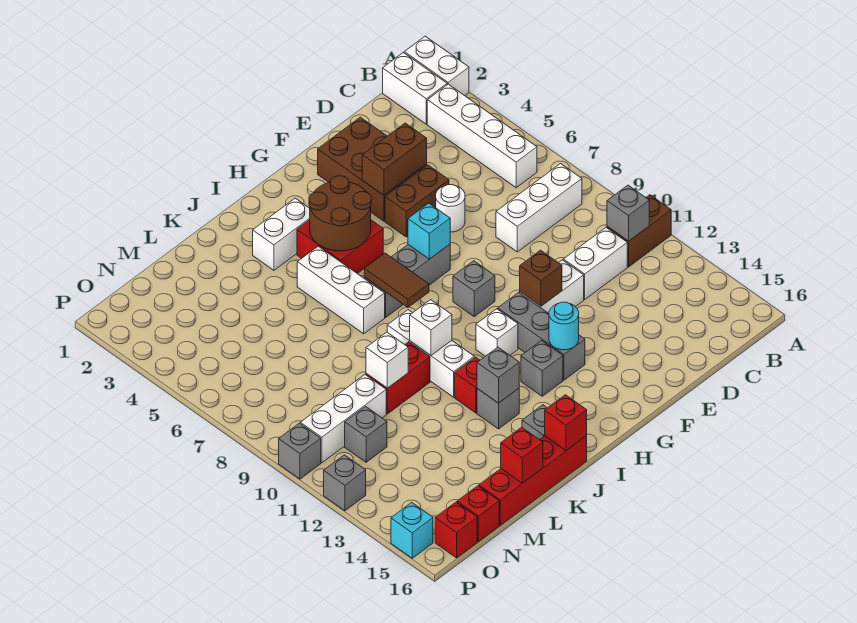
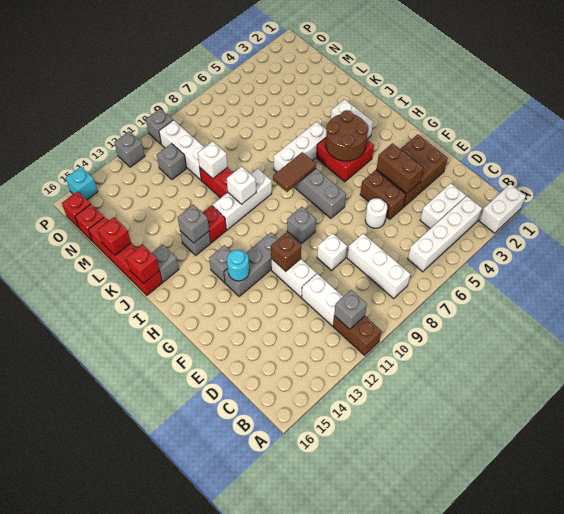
white 1x2 brick [383,53,447,124] -> white 1x2 brick moved to [420,183,466,229]
cyan 1x1 brick [408,203,450,259] -> none
white 1x1 brick [476,309,518,356] -> white 1x1 brick moved to [317,233,347,271]

